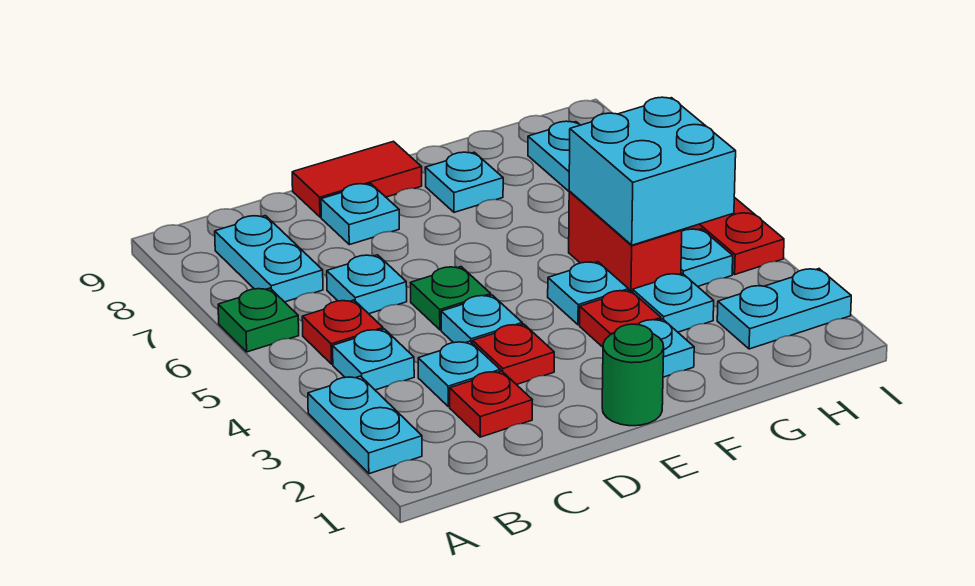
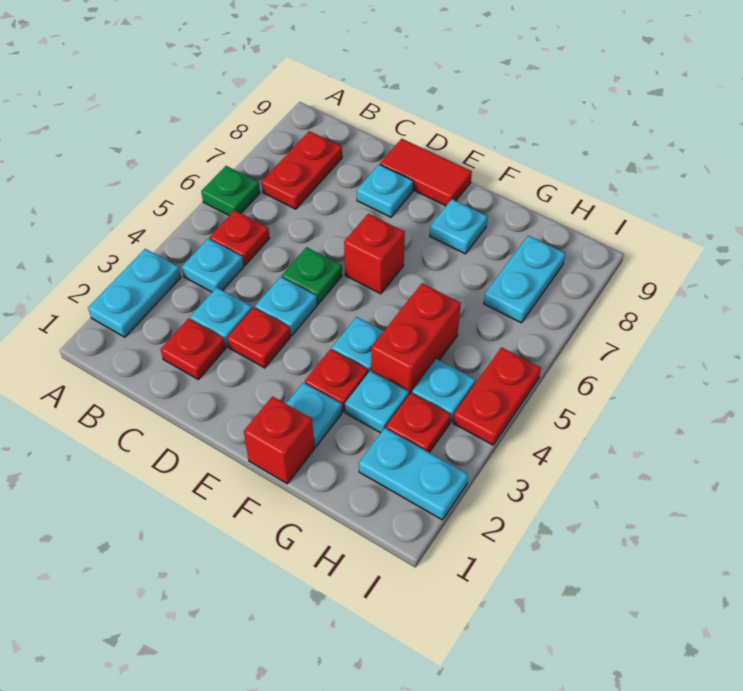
cyan 1x2 plate [215,216,323,302] -> red 1x2 plate [262,131,342,209]
cyan 1x1 plate [327,255,407,314] -> none
green 1x1 round brick [602,324,664,426] -> none
none -> red 1x1 brick [344,214,405,294]
none -> red 1x1 brick [244,396,314,484]
cyan 2x2 brick [569,97,736,245] -> none
none -> red 1x1 plate [386,393,451,453]

